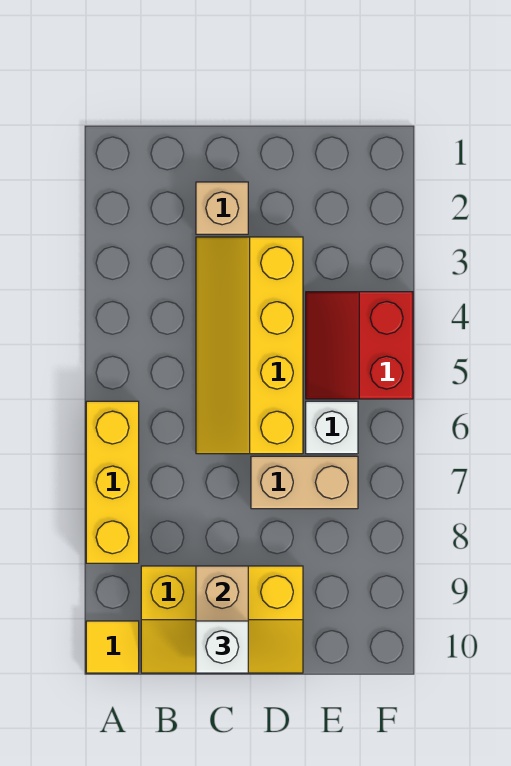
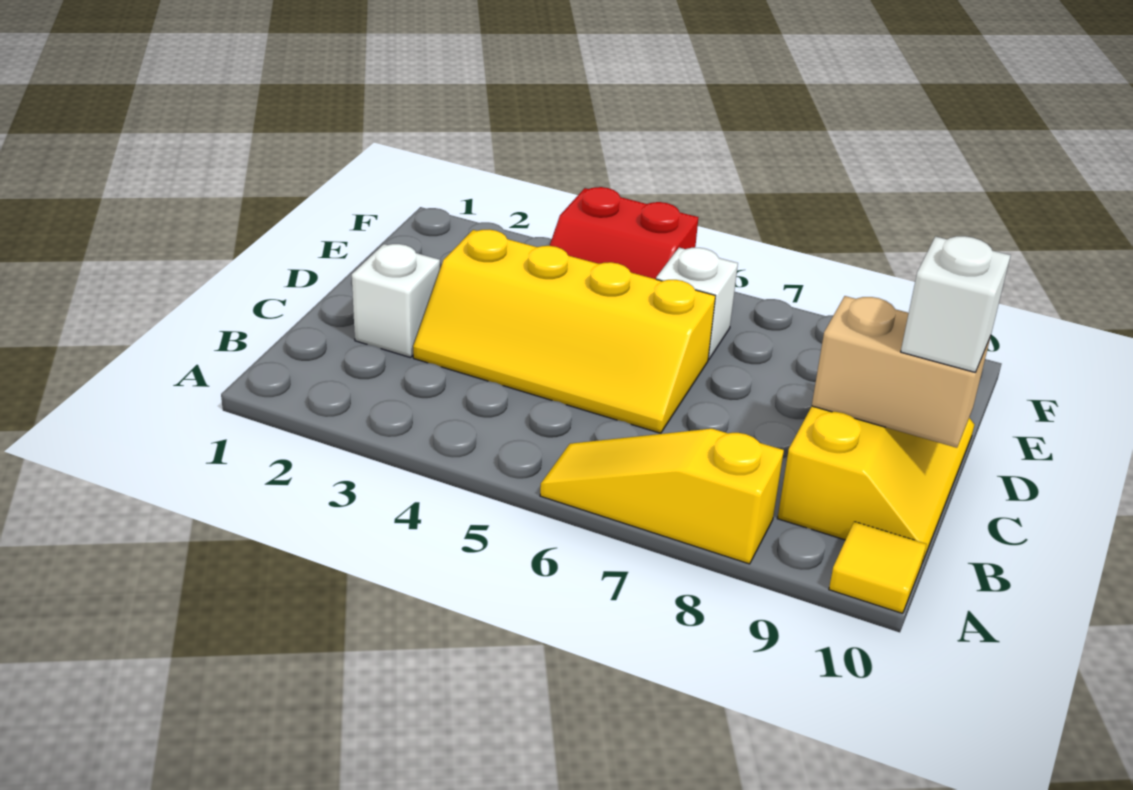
yellow 1x3 brick [86,401,139,563] -> yellow 1x3 slope [540,429,784,564]
tan 1x1 brick [196,182,248,234] -> white 1x1 brick [352,244,440,358]
tan 1x2 brick [251,456,358,509] -> none

